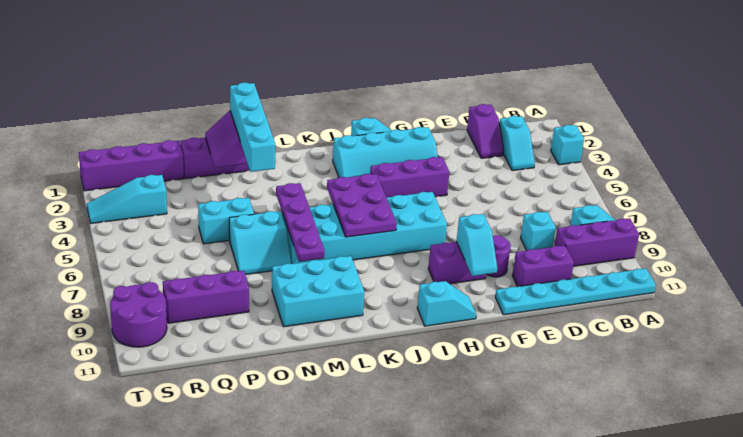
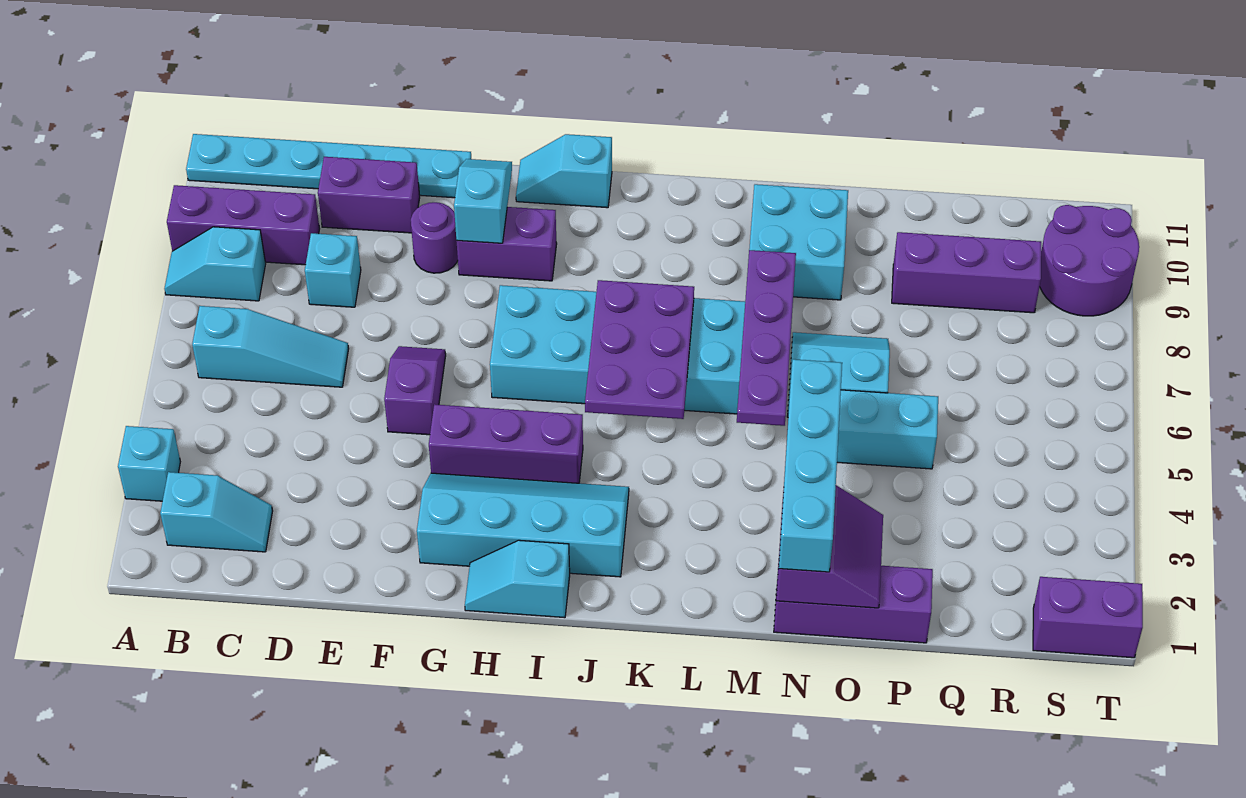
cyan 1x2 slope [499,116,535,171] -> cyan 1x2 slope turned to [160,472,273,552]
purple 1x2 slope [467,104,504,158] -> purple 1x2 slope moved to [384,346,446,435]
cyan 2x3 brick [272,256,364,327] -> cyan 2x2 brick [749,184,848,300]
purple 1x4 brick [79,140,184,191] -> purple 1x2 brick [1033,577,1143,658]
cyan 1x3 slope [87,175,167,224] -> cyan 1x3 slope moved to [192,306,349,387]

